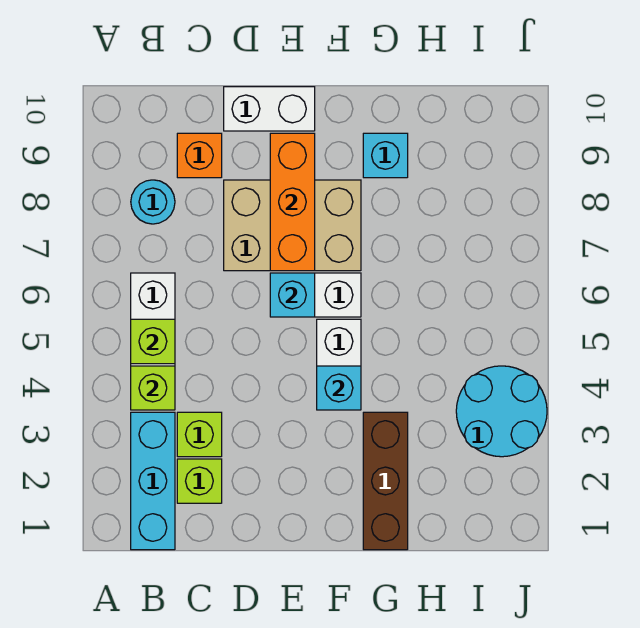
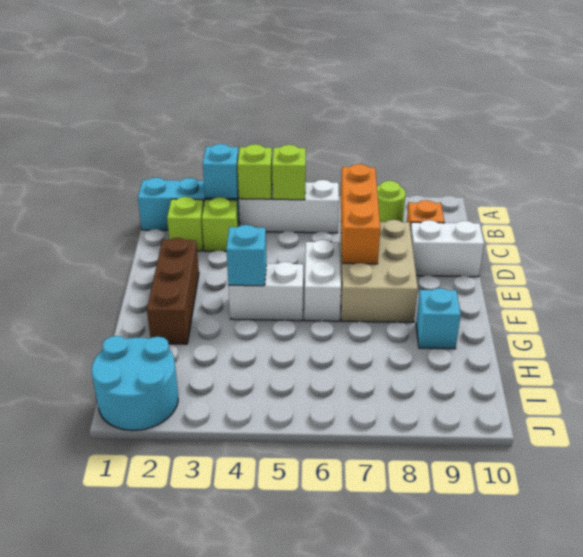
cyan 1x1 round brick [131,180,175,224] -> lime 1x1 round brick [377,181,406,222]
white 1x2 brick [224,87,315,131] -> white 1x2 brick turned to [410,220,484,277]
cyan 1x1 brick [270,273,315,317] -> cyan 1x1 brick moved to [203,144,238,199]
orange 1x3 brick [270,133,315,271] -> orange 1x3 brick turned to [341,164,380,264]
brown 1x3 brick [363,412,408,550] -> brown 1x3 brick turned to [147,238,199,344]
cyan 2x2 round brick [456,366,547,457] -> cyan 2x2 round brick moved to [92,336,178,431]

